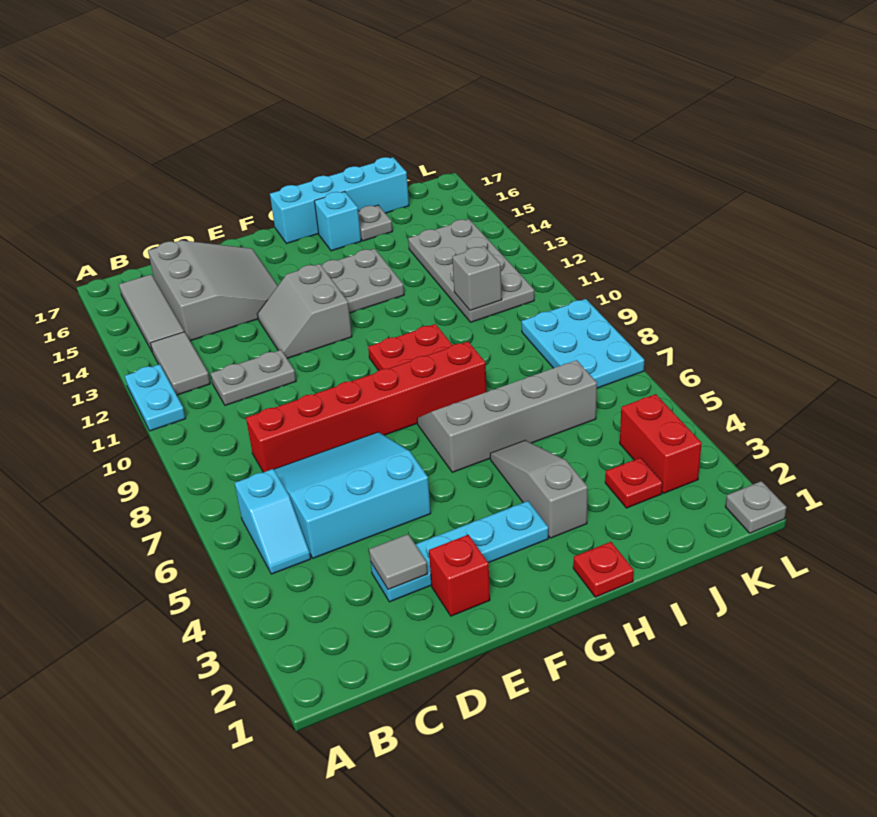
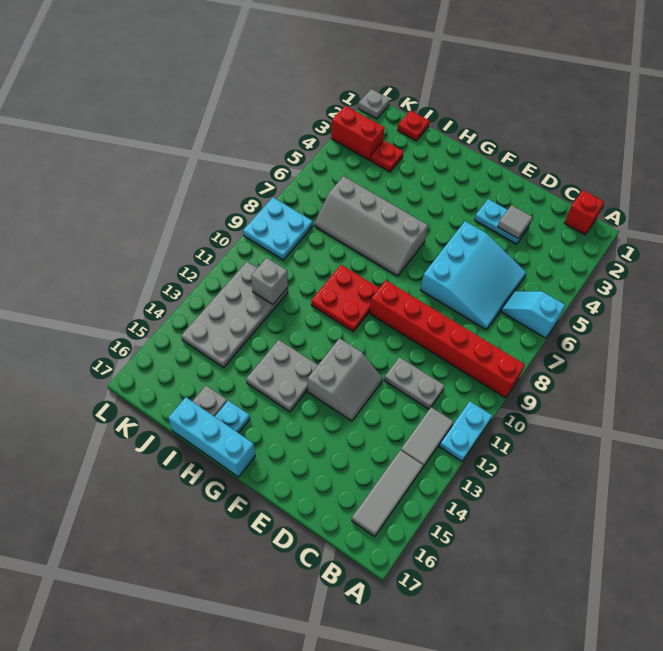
cyan 1x2 slope [235,469,311,574] -> cyan 1x2 slope turned to [501,291,565,338]
cyan 3x3 slope [274,432,431,558] -> cyan 3x3 slope turned to [421,221,526,330]
red 1x6 brick [246,342,487,472] -> red 1x6 brick moved to [370,280,525,398]
grey 3x3 slope [148,240,278,341] -> none
cyan 1x4 plate [371,501,548,602] -> cyan 1x2 plate [475,199,530,244]
red 1x1 brick [429,535,490,616] -> red 1x1 brick moved to [565,190,604,235]
cyan 1x4 brick [270,157,409,244] -> cyan 1x3 brick [168,397,255,477]
red 1x1 plate [573,542,634,597] -> red 1x1 plate moved to [398,110,429,141]
grey 1x3 slope [490,440,588,538] -> none
cyan 1x1 brick [315,191,361,251] -> cyan 1x1 plate [215,401,250,433]
red 1x2 brick [620,394,702,493] -> red 1x2 brick turned to [331,105,385,160]
cyan 2x3 plate [522,299,644,388] -> cyan 2x2 plate [243,197,313,260]

